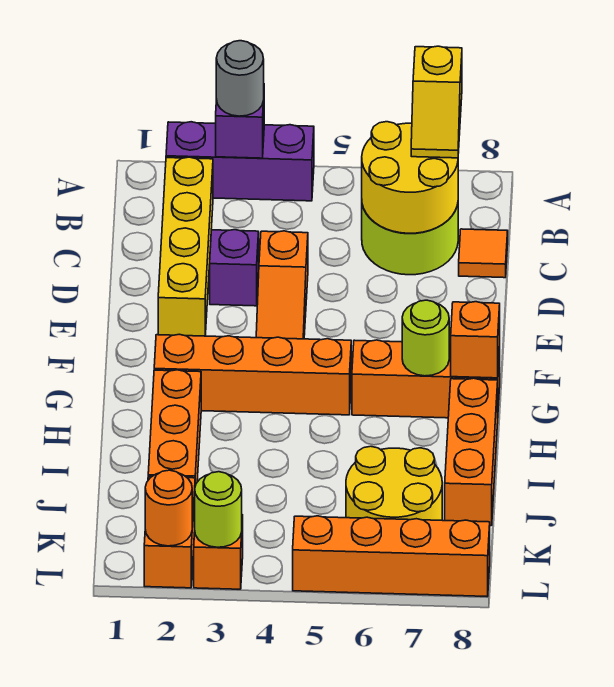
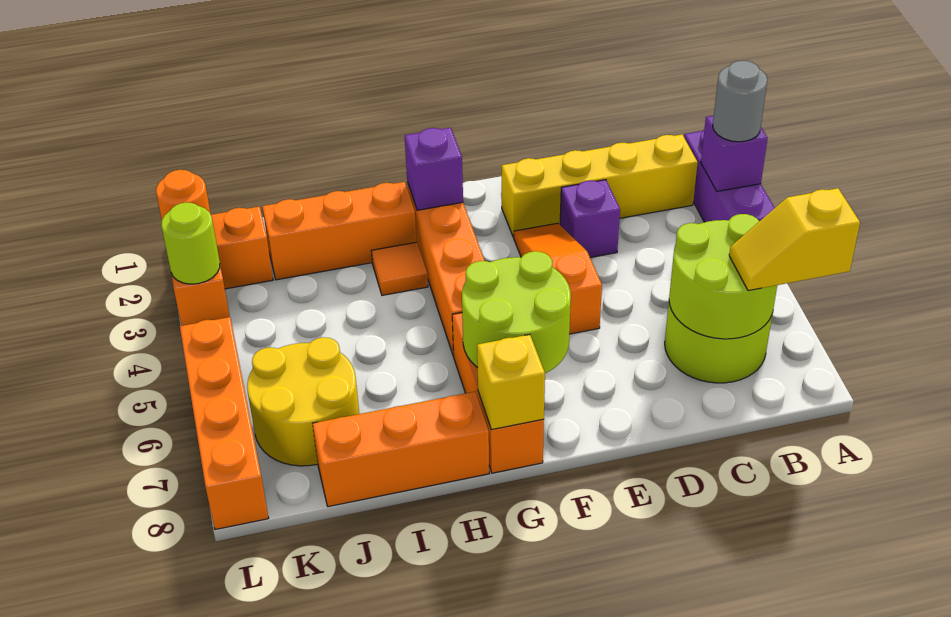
yellow 2x2 round brick [362,122,458,233] -> lime 2x2 round brick [669,214,777,339]
orange 1x1 tile [459,229,508,278] -> orange 1x1 tile moved to [371,242,428,295]
orange 1x3 slope [256,231,308,339] -> orange 1x3 slope turned to [514,223,602,334]
none -> purple 1x1 brick [405,128,463,210]
lime 1x1 round brick [402,300,449,376] -> lime 2x2 round brick [462,251,571,373]
orange 1x1 brick [451,302,500,378] -> yellow 1x1 brick [477,335,545,430]

